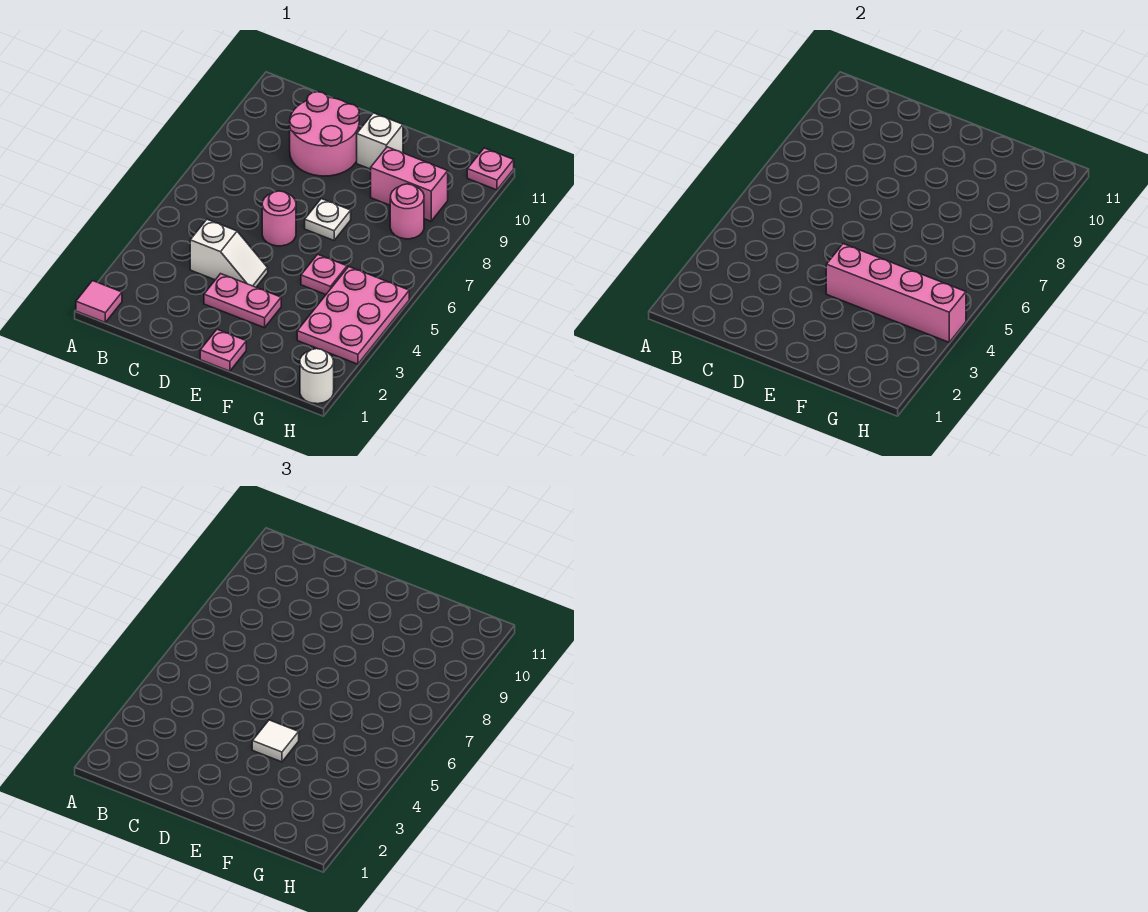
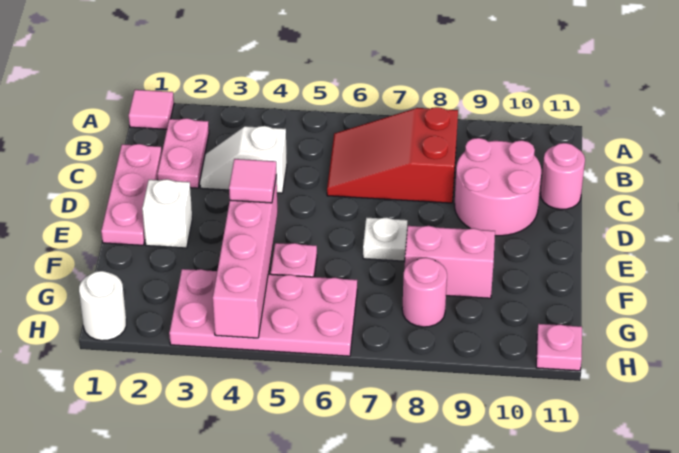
none -> red 2x3 slope [327,107,458,203]
white 1x2 slope [190,219,268,287] -> white 1x2 slope turned to [200,126,287,193]
pink 1x2 plate [204,274,281,328] -> pink 1x2 plate moved to [157,118,209,188]
pink 1x1 round brick [262,191,296,246] -> pink 1x1 round brick moved to [540,143,585,209]
pink 1x1 plate [200,329,246,371] -> pink 1x3 plate [101,144,162,245]
white 1x1 tile [252,720,299,762] -> pink 1x1 tile [229,159,277,203]
white 1x1 brick [357,113,403,169] -> white 1x1 brick moved to [142,179,192,248]
pink 1x2 brick [371,147,448,221] -> pink 1x2 brick turned to [405,226,495,298]
pink 2x3 plate [297,267,409,364] -> pink 2x4 plate [169,269,357,356]

